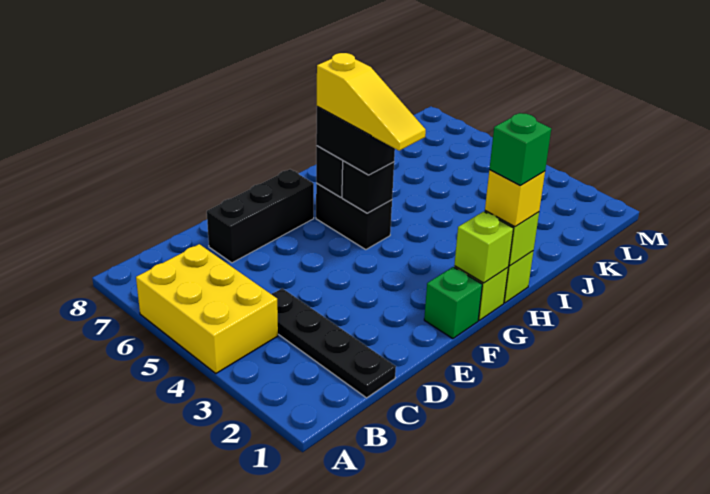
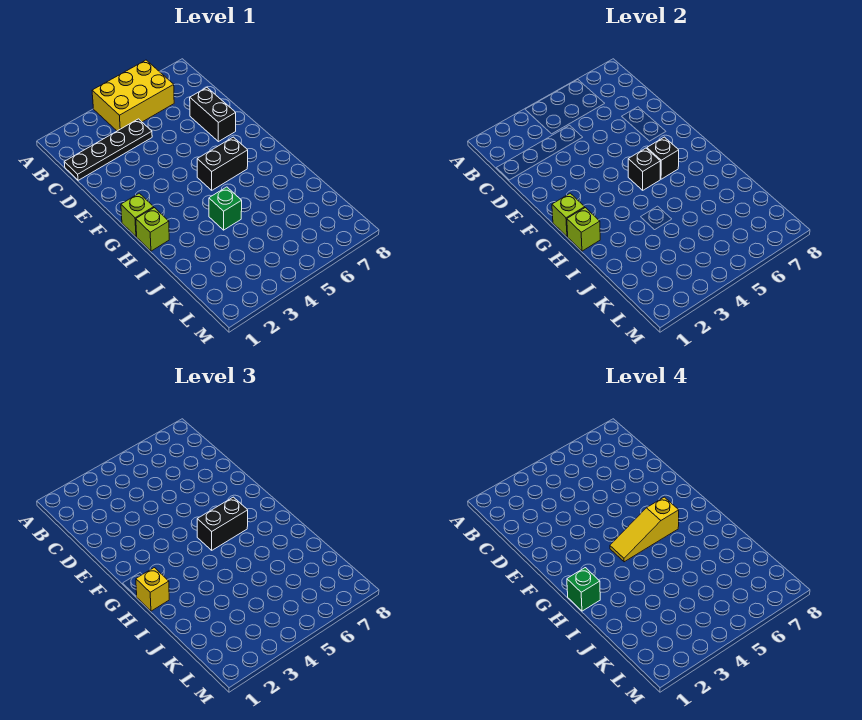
black 1x3 brick [207,169,314,263] -> black 1x2 brick [190,88,236,142]
green 1x1 brick [424,267,482,339] -> green 1x1 brick moved to [209,187,242,230]

